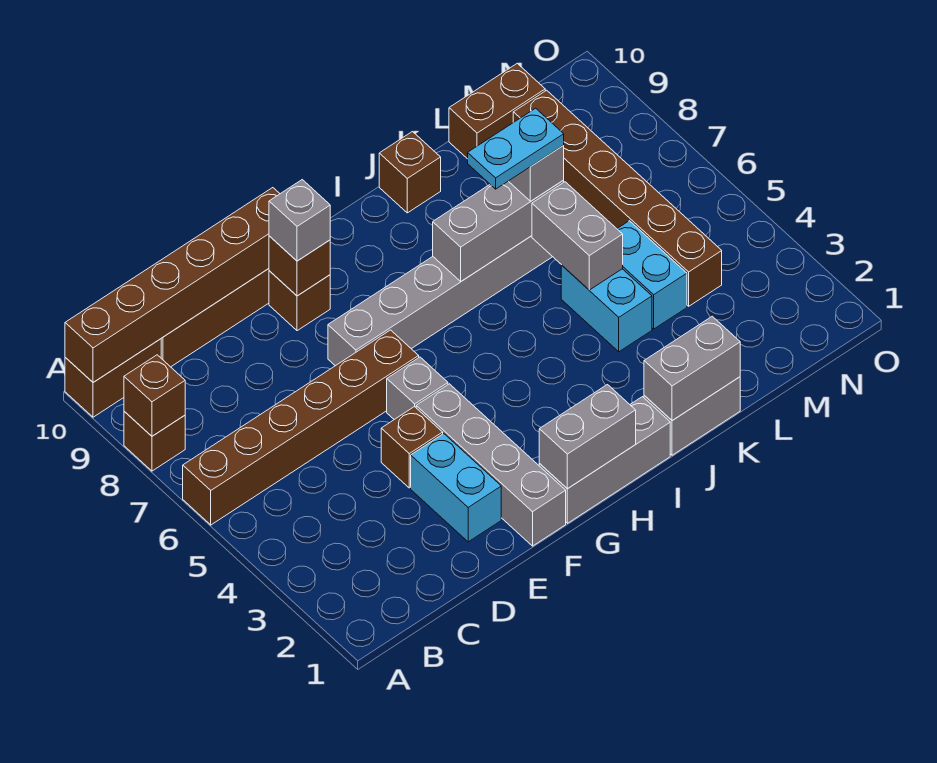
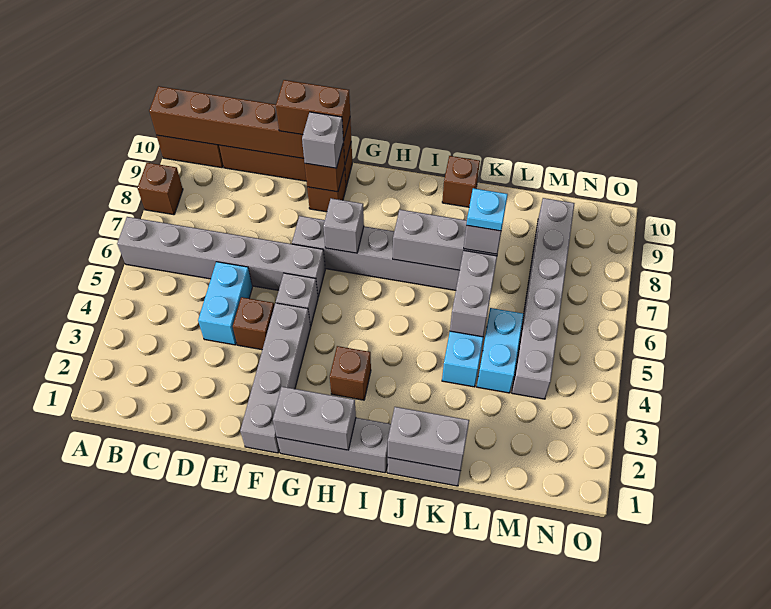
brown 1x6 brick [183,330,419,525] -> grey 1x6 brick [117,217,325,296]
brown 1x1 brick [124,355,185,436] -> brown 1x1 brick moved to [330,346,371,400]
cyan 1x2 brick [411,434,501,542] -> cyan 1x2 brick moved to [198,262,252,345]
none -> grey 1x1 brick [323,198,364,253]
cyan 1x2 plate [468,108,564,189] -> cyan 1x1 plate [466,188,508,231]
brown 1x2 brick [449,63,545,159] -> brown 1x2 brick moved to [276,80,350,141]
brown 1x6 brick [513,90,722,306] -> grey 1x6 brick [512,198,575,399]

